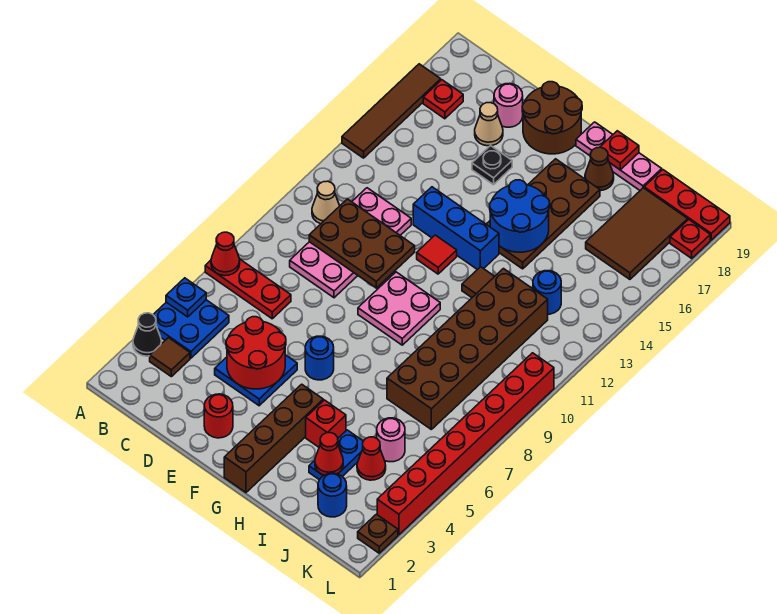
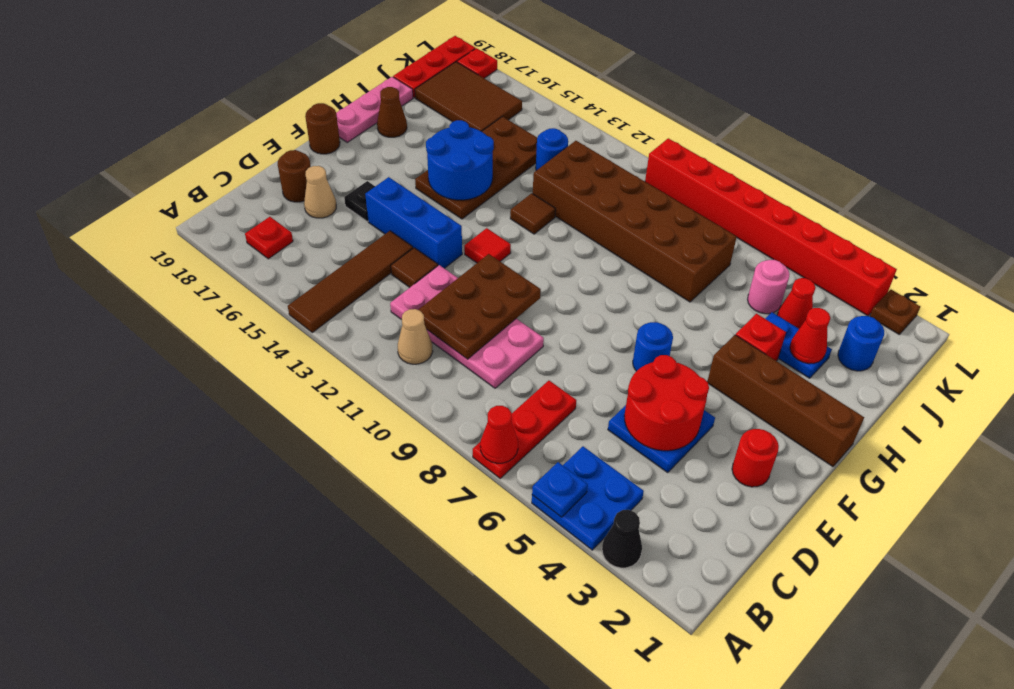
brown 1x4 tile [342,64,441,158] -> brown 1x4 tile turned to [288,231,413,332]
brown 1x1 tile [150,338,190,377] -> brown 1x1 tile moved to [391,248,438,287]
pink 1x1 round brick [494,83,523,127] -> brown 1x1 round brick [278,150,311,202]
blue 1x3 brick [413,187,499,270] -> blue 1x3 brick turned to [365,177,462,268]
brown 2x2 round brick [522,82,582,154] -> brown 1x1 round brick [305,103,340,154]
pink 2x2 plate [358,272,440,345] -> none
brown 2x4 plate [486,159,600,269] -> brown 2x4 plate turned to [415,117,537,219]
red 1x1 plate [600,131,639,170] -> none

